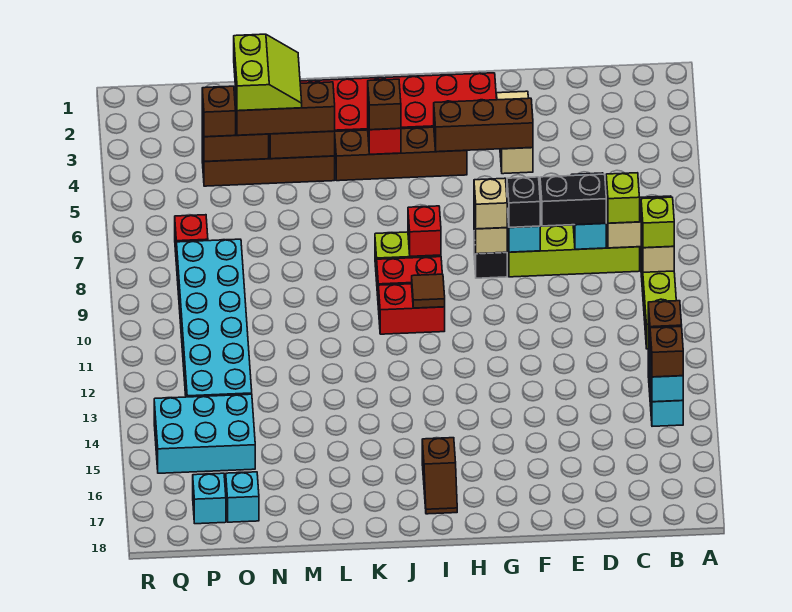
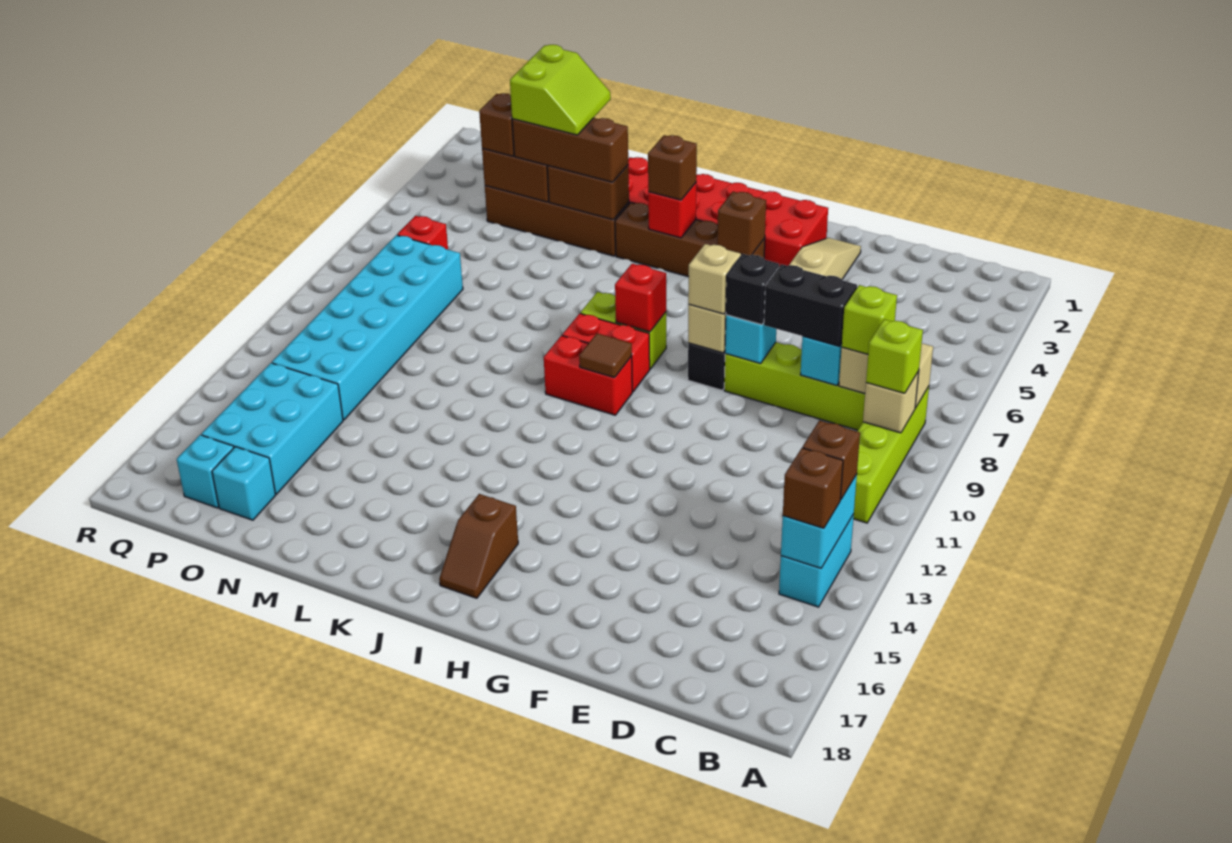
brown 1x3 brick [434,98,533,152] -> brown 1x1 brick [717,192,766,255]
cyan 2x3 brick [154,394,255,473] -> cyan 2x3 brick turned to [201,363,343,494]

